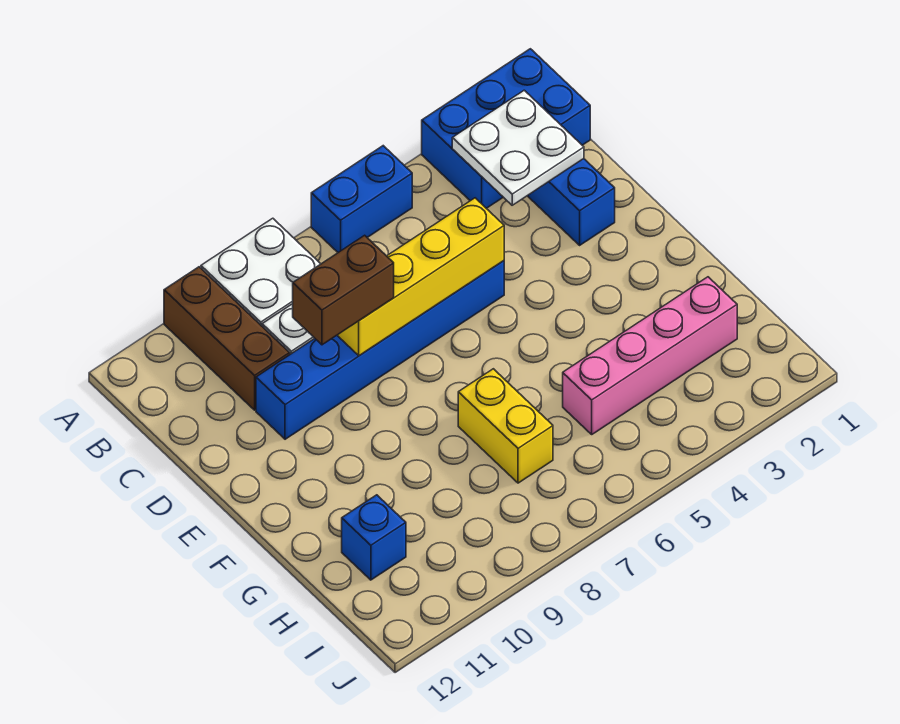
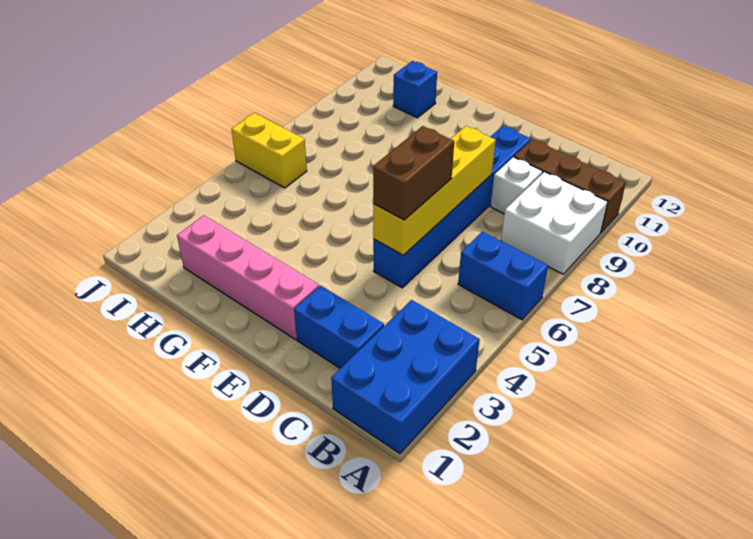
blue 1x2 brick [311,146,412,252] -> blue 1x2 brick turned to [458,232,548,320]
white 2x2 plate [452,90,584,205] -> none
brown 1x2 brick [293,235,394,345] -> brown 1x2 brick moved to [373,126,454,220]
yellow 1x2 brick [458,369,553,483] -> yellow 1x2 brick moved to [231,113,307,188]
pink 1x4 brick [563,277,737,434] -> pink 1x4 brick turned to [177,215,319,339]

